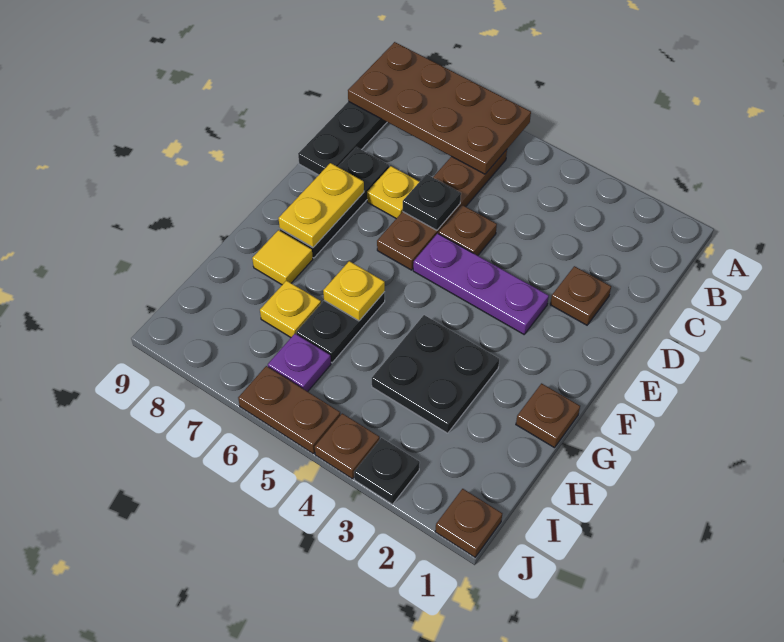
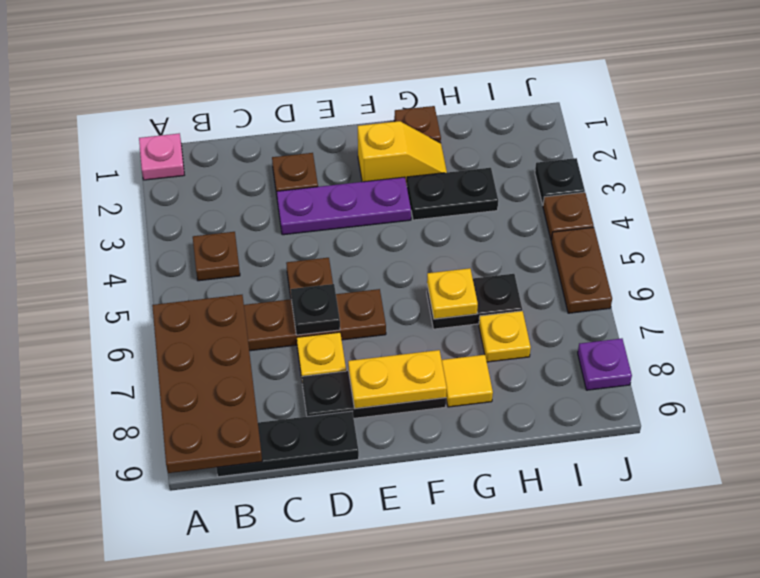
none -> pink 1x1 plate [139,133,184,180]
purple 1x3 plate [413,233,549,334] -> purple 1x3 plate turned to [277,177,411,235]
none -> yellow 1x2 slope [358,121,447,185]
black 2x2 plate [372,315,499,433] -> black 1x2 plate [407,168,498,220]
purple 1x1 plate [268,334,331,392] -> purple 1x1 plate moved to [578,338,632,390]
brown 1x1 plate [435,489,502,557] -> brown 1x1 plate moved to [193,232,240,281]

